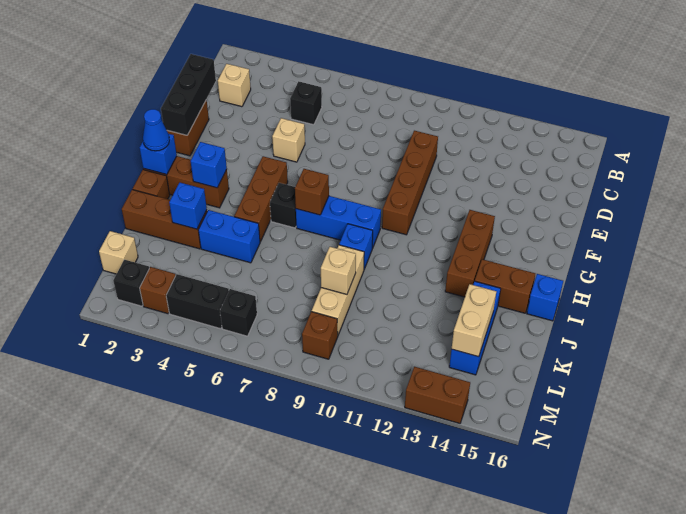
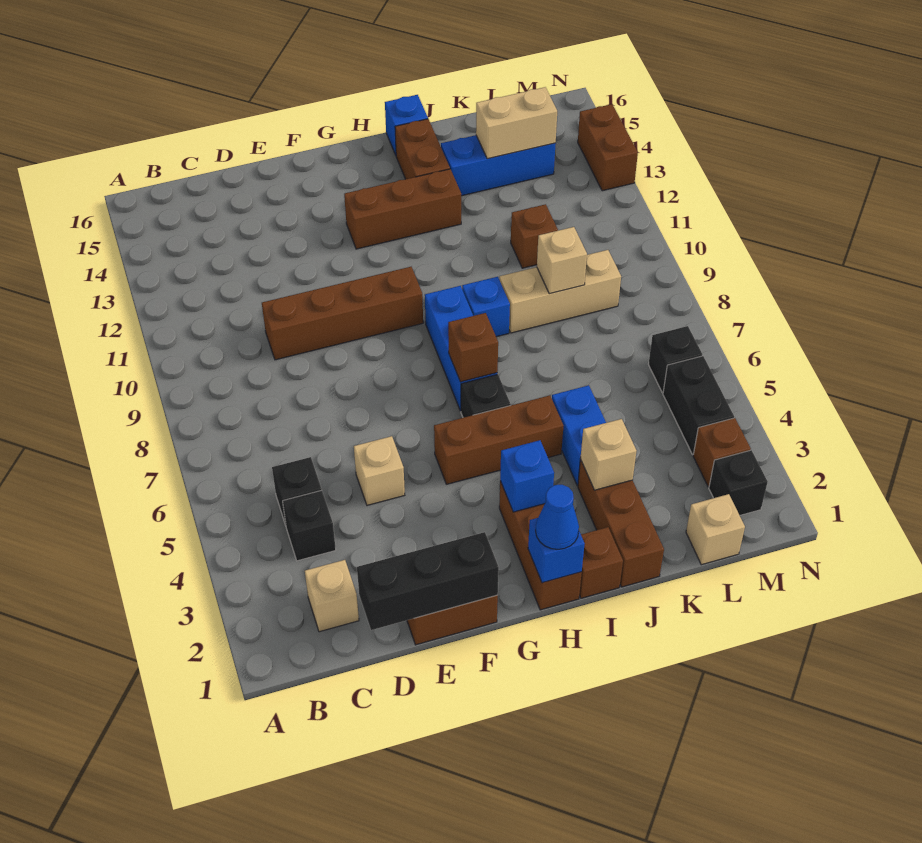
none -> black 1x1 brick [283,490,336,561]
blue 1x1 brick [169,183,207,229] -> tan 1x1 brick [581,419,636,490]
brown 1x1 brick [302,312,338,359] -> brown 1x1 brick moved to [511,204,558,268]

